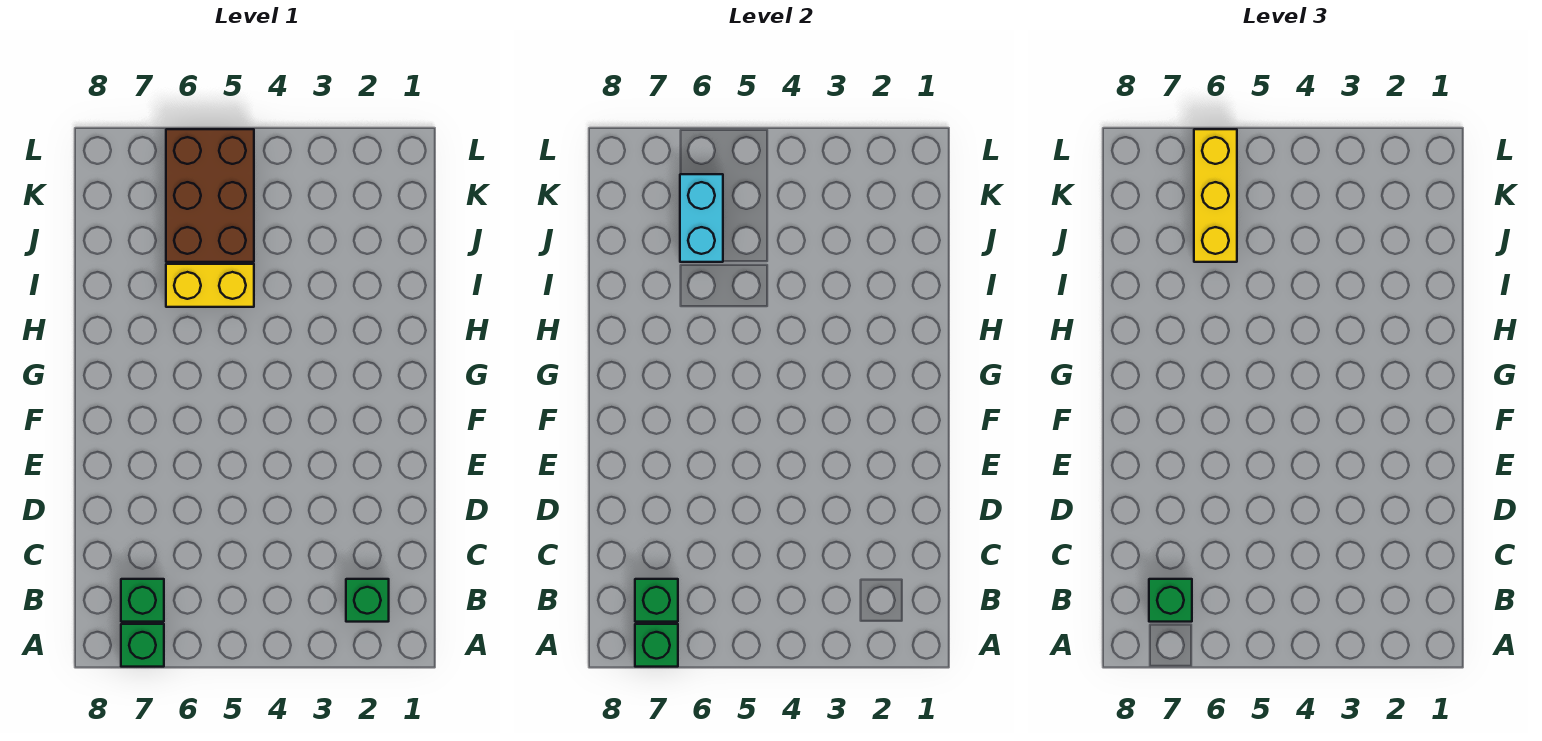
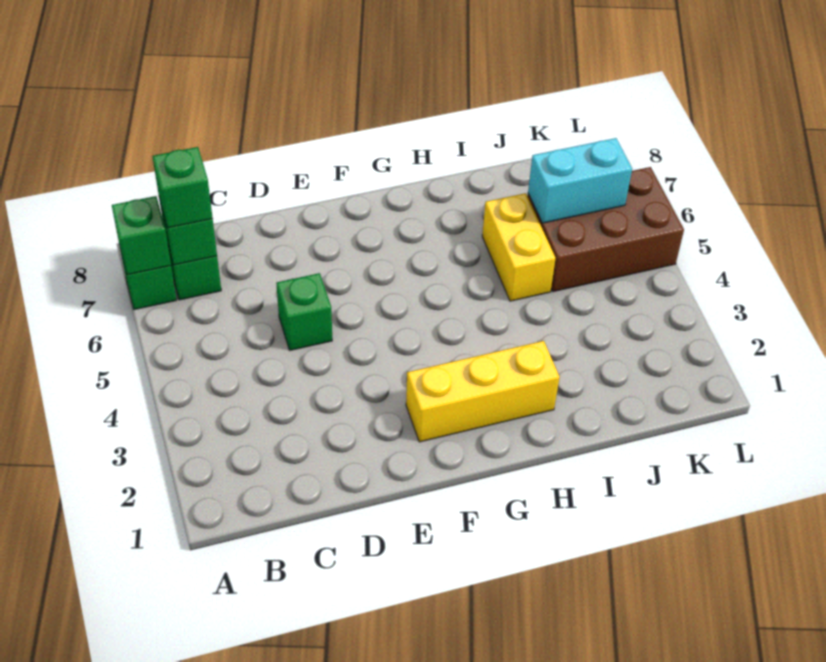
green 1x1 brick [346,579,389,622] -> green 1x1 brick moved to [276,273,332,350]
yellow 1x3 brick [1194,129,1237,262] -> yellow 1x3 brick moved to [406,341,560,442]

